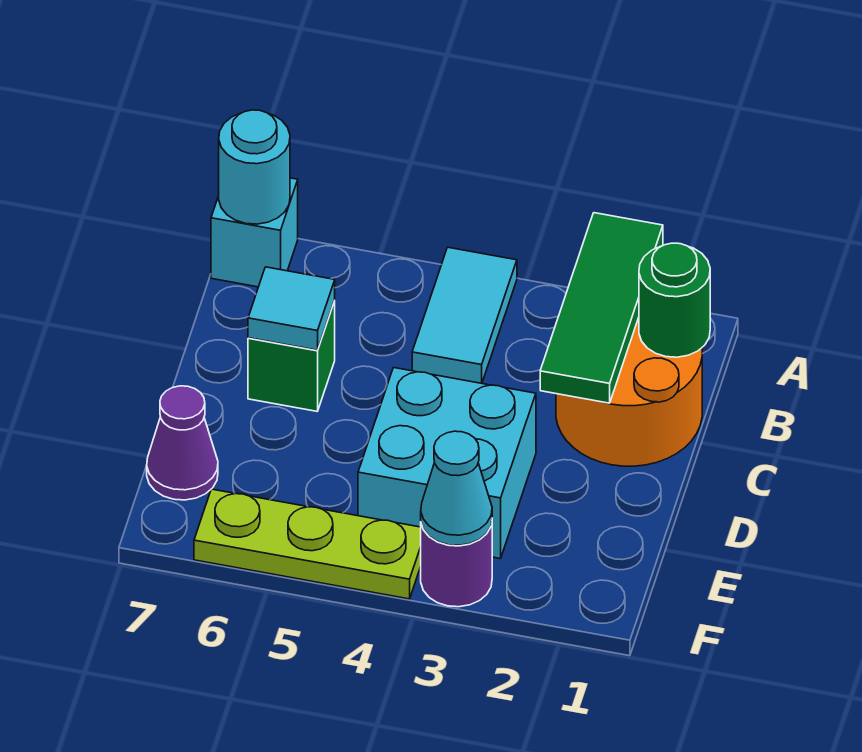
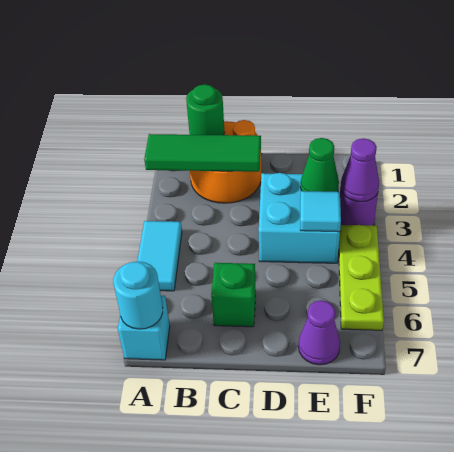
cyan 1x2 tile [412,247,517,383] -> cyan 1x2 tile turned to [137,221,182,291]
cyan 1x1 tile [248,267,335,350] -> cyan 1x1 tile moved to [300,191,341,232]
none -> green 1x1 cone [301,138,339,192]
cyan 1x1 cone [421,431,492,545] -> purple 1x1 cone [340,138,379,202]

